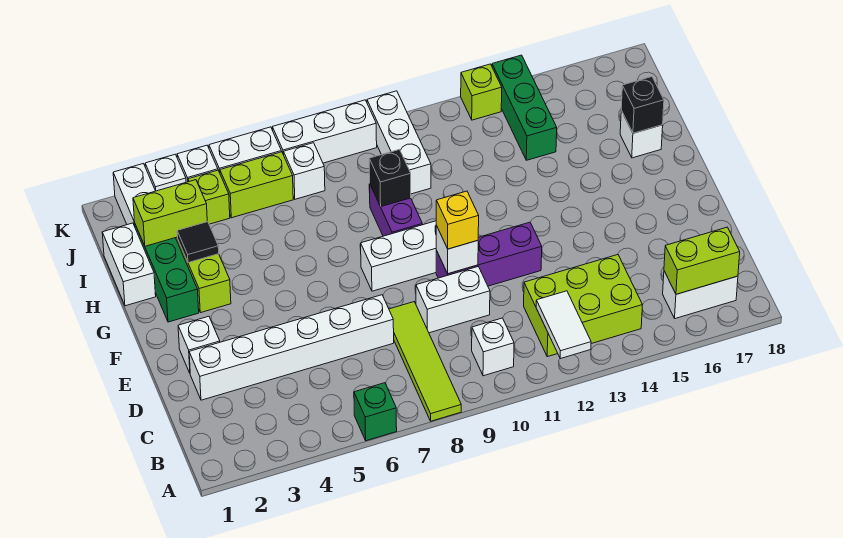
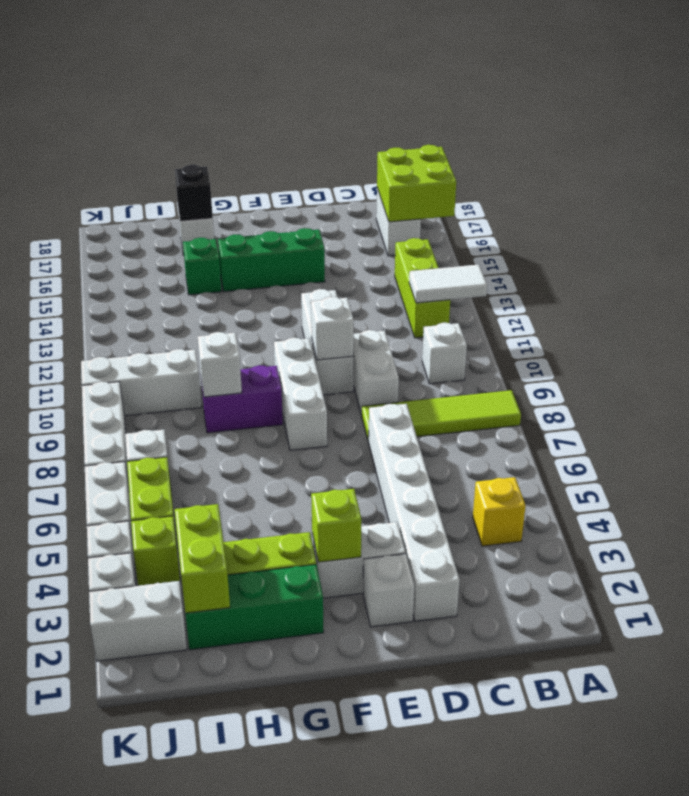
green 1x1 brick [354,383,397,441] -> green 1x1 brick moved to [183,238,221,295]
lime 2x3 brick [524,255,642,357] -> lime 1x3 brick [395,238,450,338]
lime 1x2 brick [664,227,740,294] -> lime 2x2 brick [377,145,456,222]
purple 1x3 brick [436,222,542,286] -> white 1x3 brick [301,289,353,395]
yellow 1x1 brick [436,191,479,249] -> yellow 1x1 brick moved to [473,477,526,546]
white 1x2 brick [102,223,156,306] -> white 1x2 brick moved to [312,522,406,598]
black 1x1 tile [177,222,219,263] -> none
black 1x1 brick [369,149,411,206] -> white 1x1 brick [198,332,242,397]
green 1x3 brick [492,55,557,160] -> green 1x3 brick moved to [218,228,325,291]
lime 1x1 brick [461,64,502,120] -> lime 1x1 brick moved to [311,489,361,562]

